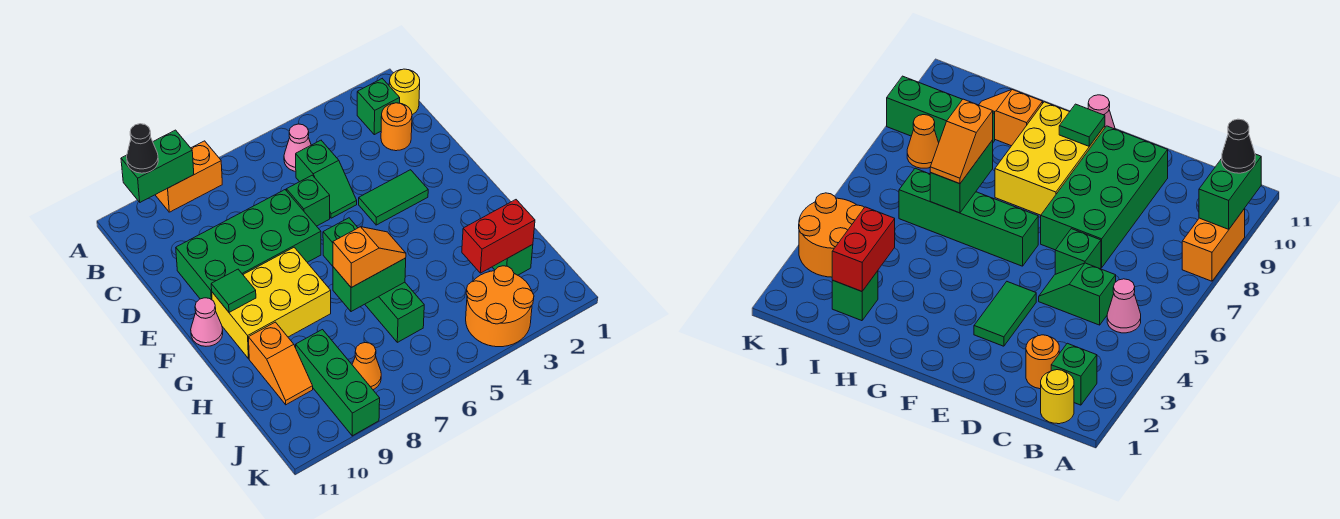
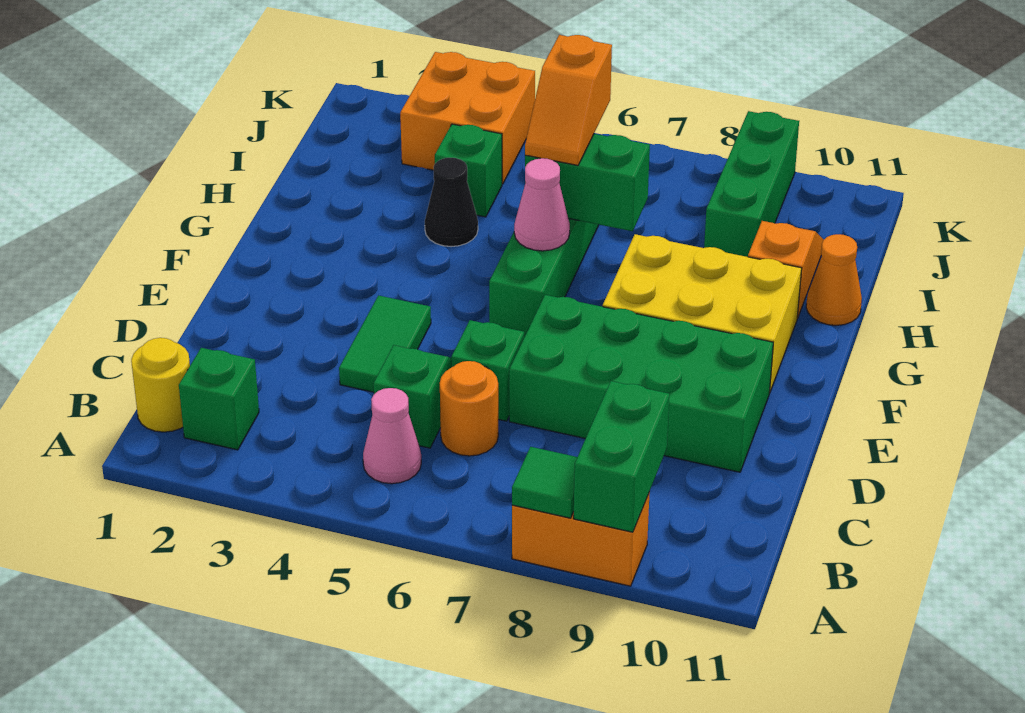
green 1x2 brick [121,130,194,202] -> green 1x2 brick turned to [574,381,669,532]
black 1x1 cone [127,124,158,173] -> black 1x1 cone moved to [425,158,478,247]
orange 1x1 round brick [381,103,412,151] -> orange 1x1 round brick moved to [440,361,498,456]
green 1x2 tile [359,170,428,225] -> green 1x2 tile turned to [339,296,431,392]
green 1x1 tile [211,269,256,312] -> green 1x1 tile moved to [512,447,577,518]
pink 1x1 cone [191,298,223,346] -> pink 1x1 cone moved to [514,158,570,251]
orange 1x2 slope [333,227,406,288] -> orange 1x2 slope turned to [525,35,612,165]
green 1x1 brick [492,245,533,275] -> green 1x1 brick moved to [435,124,502,217]
red 1x2 brick [462,200,535,273] -> none
orange 2x2 round brick [466,266,534,347] -> orange 2x2 brick [400,52,535,184]
orange 1x1 cone [352,343,381,390] -> orange 1x1 cone moved to [806,234,862,325]

